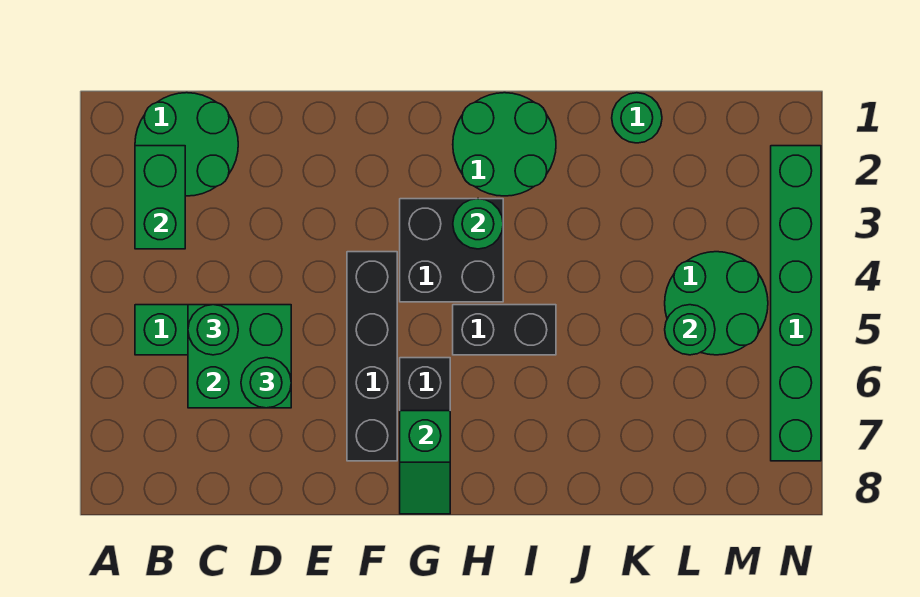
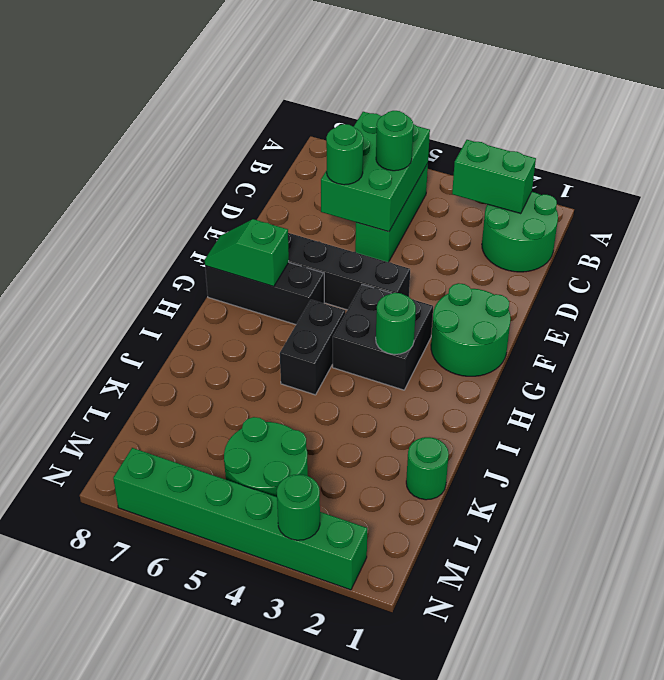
green 2x2 brick [188,305,291,408] -> green 2x3 brick [321,112,430,232]
green 2x2 round brick [453,93,556,196] -> green 2x2 round brick moved to [431,283,511,376]
green 1x1 round brick [665,305,715,355] -> green 1x1 round brick moved to [277,474,320,540]

